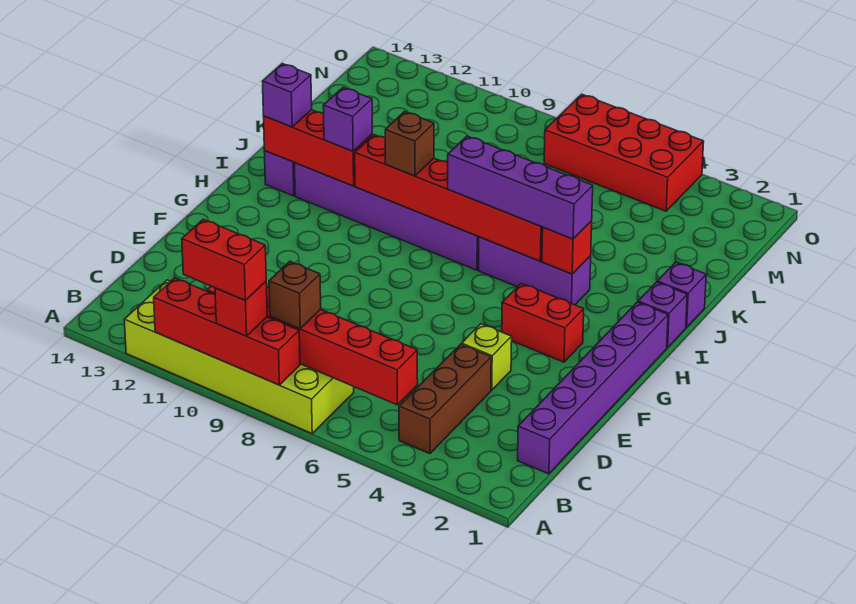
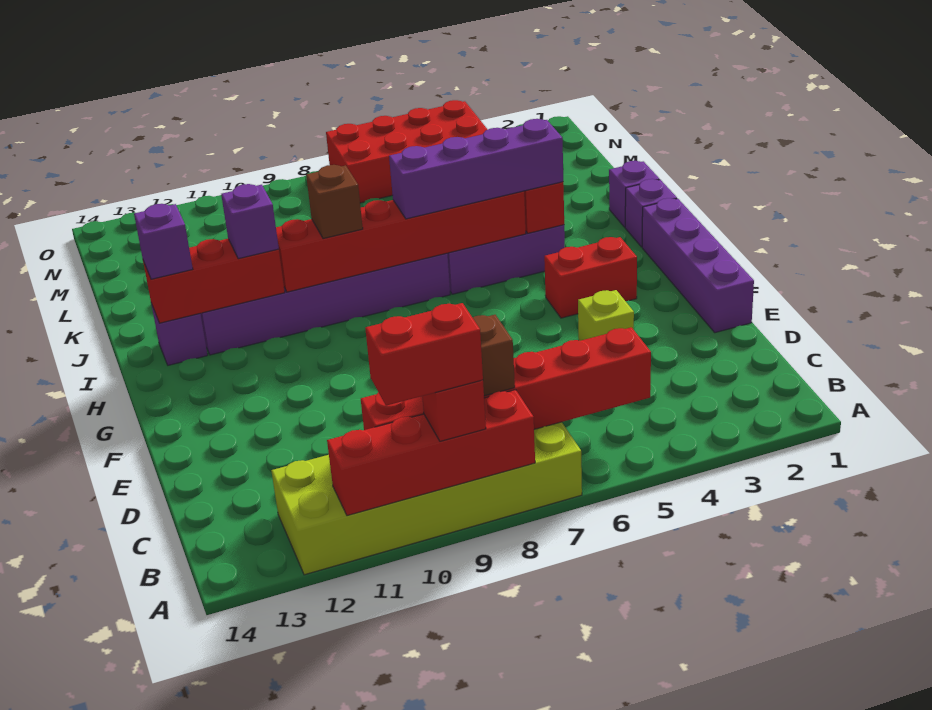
brown 1x3 brick [399,344,491,454] -> none
purple 1x6 brick [518,302,668,474] -> purple 1x4 brick [642,198,754,333]

